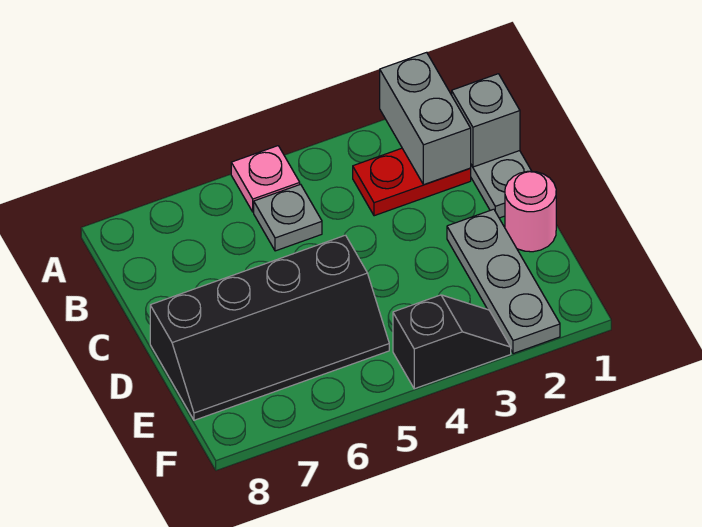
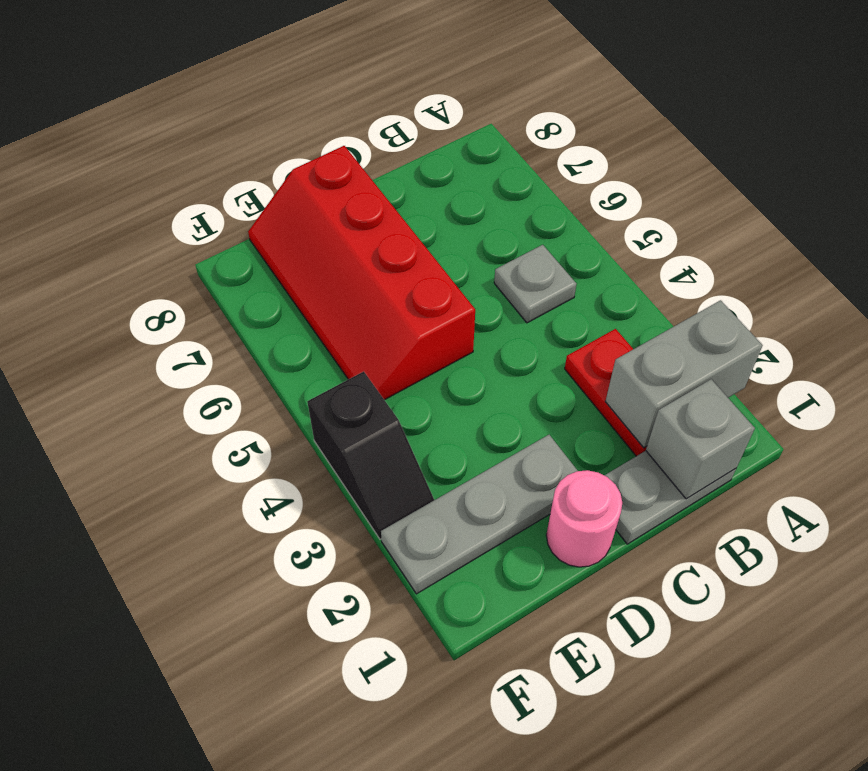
pink 1x1 plate [231,146,300,212] -> none
black 2x4 slope [150,235,389,420] -> red 2x4 slope [248,146,475,400]

